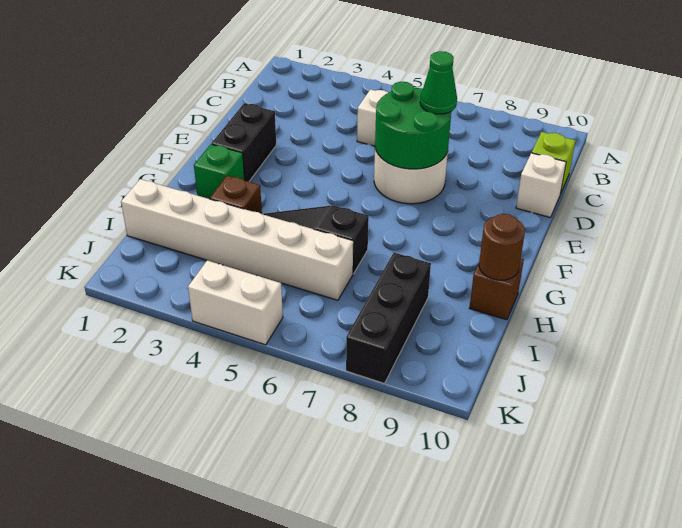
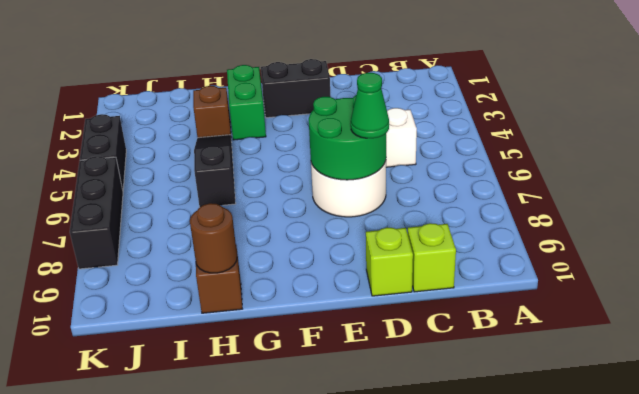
white 1x1 brick [516,153,566,218] -> lime 1x1 brick [366,228,413,296]
green 1x1 brick [194,144,245,199] -> green 1x2 brick [227,65,266,140]
white 1x6 brick [121,179,353,300] -> none
black 1x3 brick [346,253,431,383] -> black 1x3 brick turned to [70,156,123,269]
white 1x2 brick [188,260,283,345] -> black 1x2 brick [80,114,126,190]

